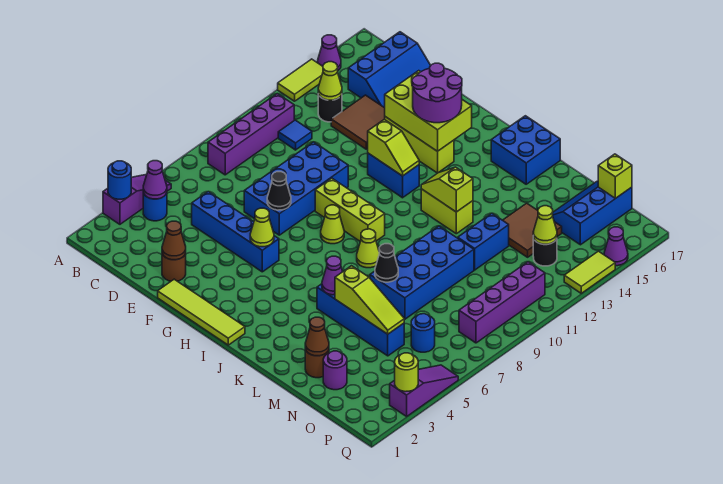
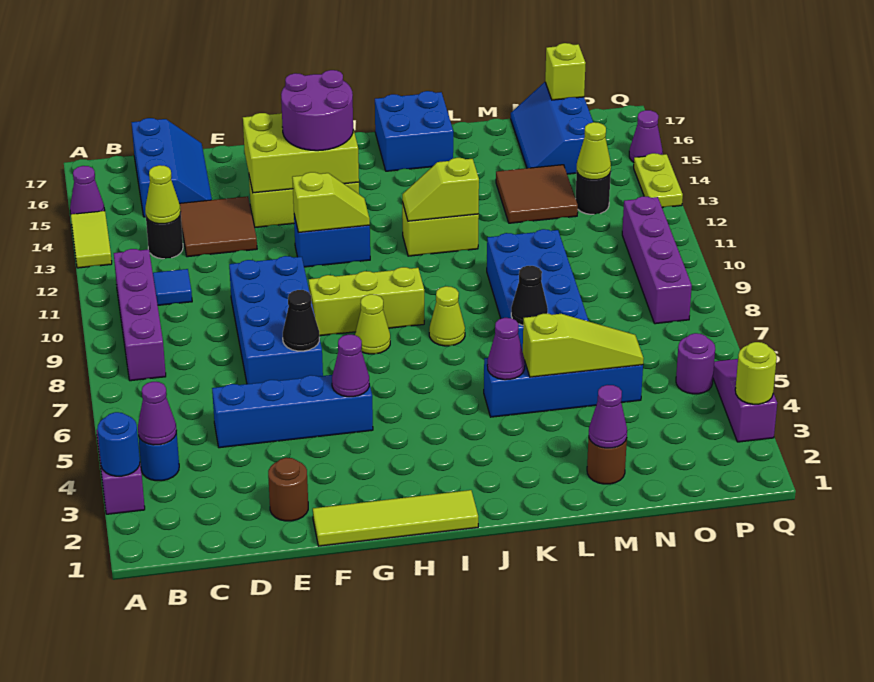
brown 1x1 cone [162,221,186,260] -> none
lime 1x1 cone [250,208,274,247] -> purple 1x1 cone [332,335,369,397]
brown 1x1 cone [305,317,329,356] -> purple 1x1 cone [589,385,627,448]
blue 1x2 brick [458,213,509,270] -> none
purple 1x1 round brick [323,351,347,390] -> purple 1x1 round brick moved to [676,333,715,394]
blue 1x1 round brick [411,314,435,352] -> none
lime 1x2 tile [564,251,615,293] -> lime 1x2 plate [634,153,683,208]

